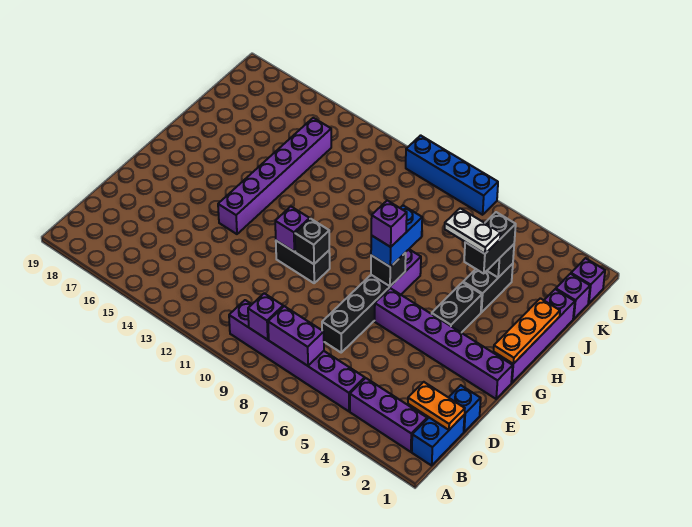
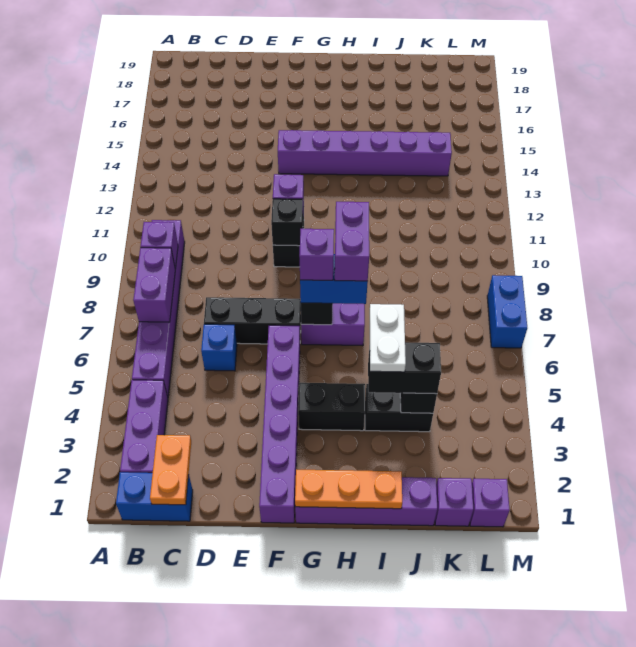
blue 1x1 brick [448,385,481,432] -> blue 1x1 brick moved to [201,324,237,371]
none -> purple 1x2 brick [335,202,369,281]
blue 1x4 brick [406,135,498,215] -> blue 1x2 brick [487,275,527,348]

